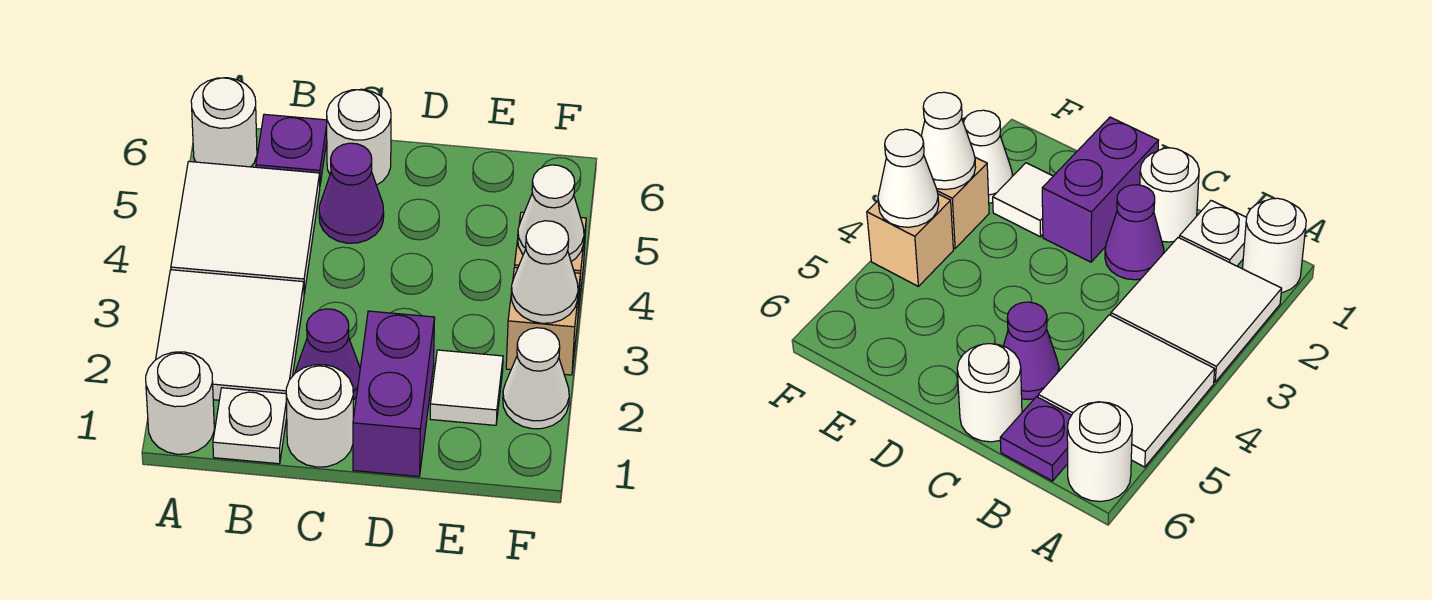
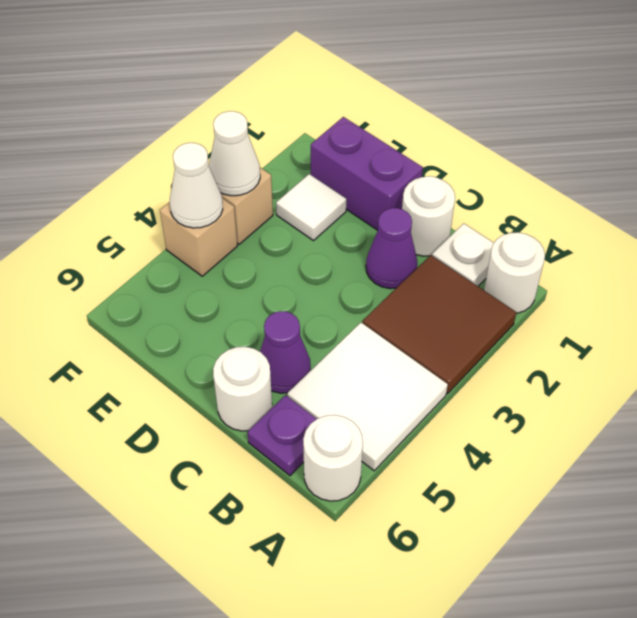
white 2x2 tile [156,270,304,400] -> brown 2x2 tile [363,255,516,394]
purple 1x2 brick [353,311,435,477] -> purple 1x2 brick turned to [311,117,423,230]
white 1x1 cone [503,328,569,429] -> none

